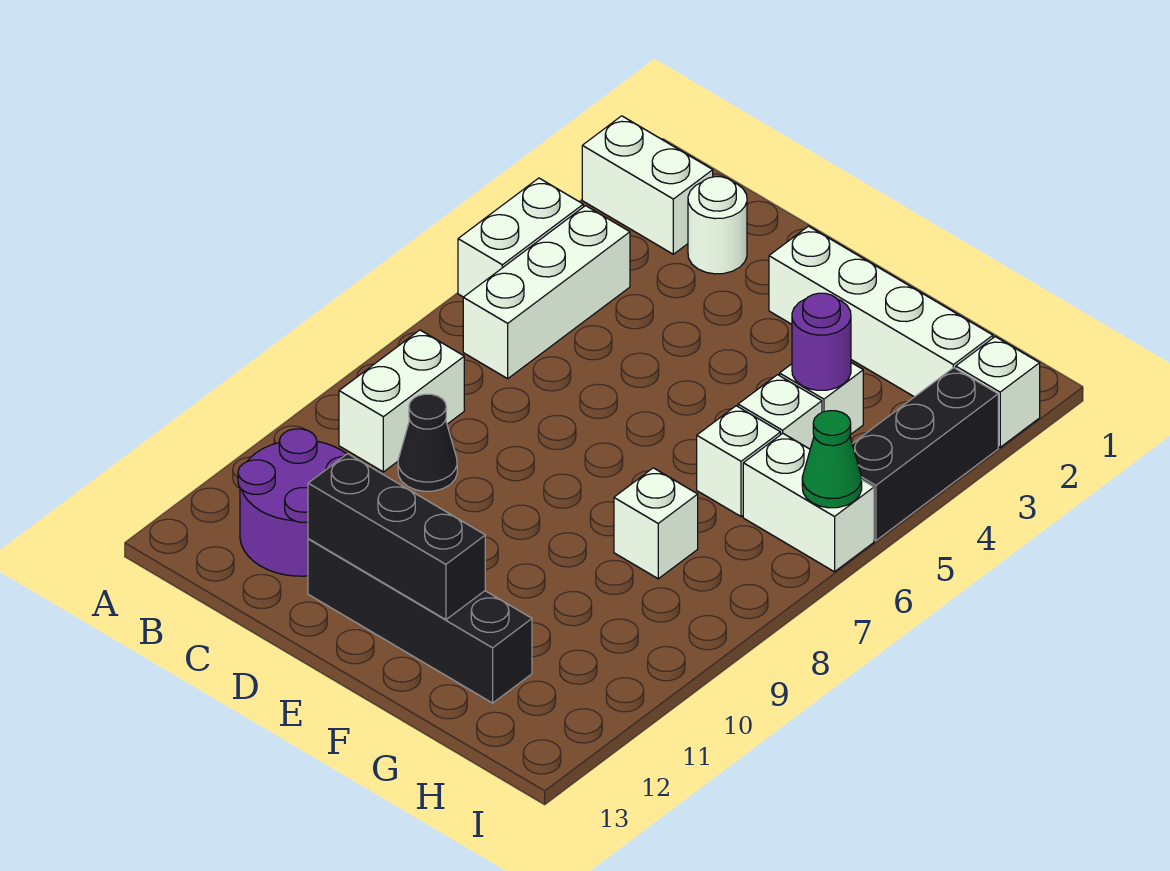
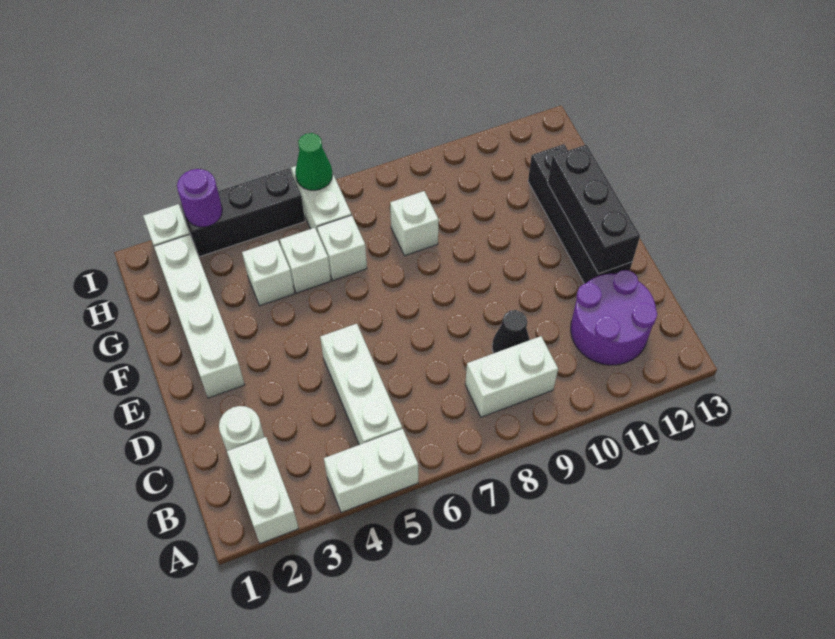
white 1x3 brick [463,206,630,379] -> white 1x3 brick turned to [320,324,402,445]
purple 1x1 round brick [792,293,851,390] -> purple 1x1 round brick moved to [177,169,222,227]

